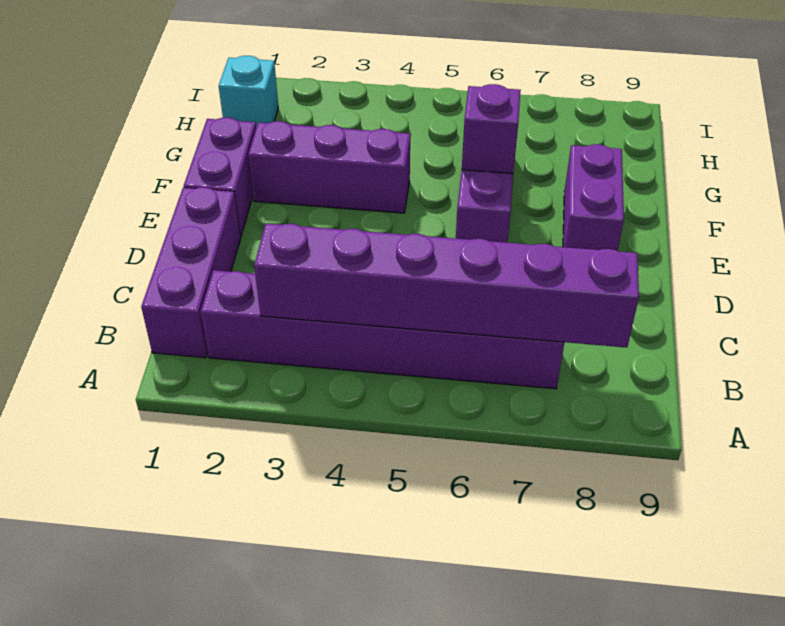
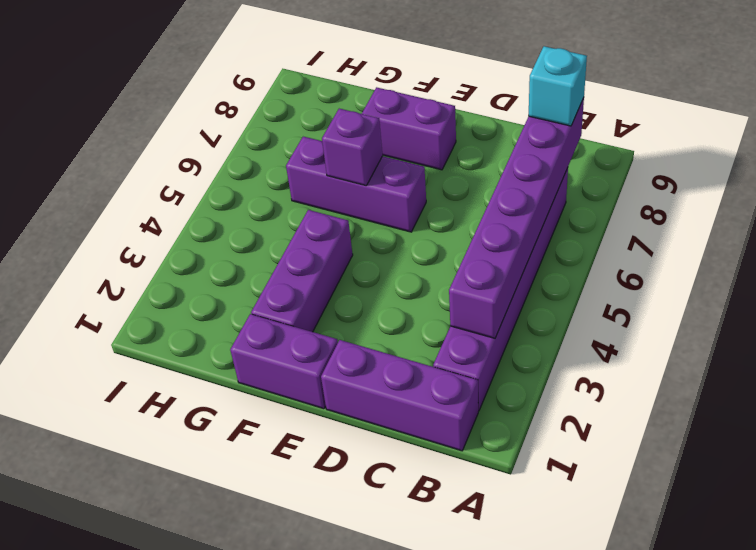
cyan 1x1 brick [219,56,278,127] -> cyan 1x1 brick moved to [529,46,587,126]

